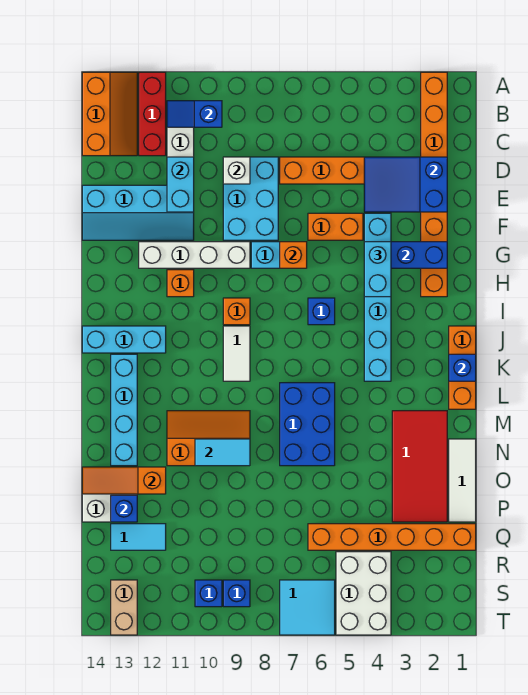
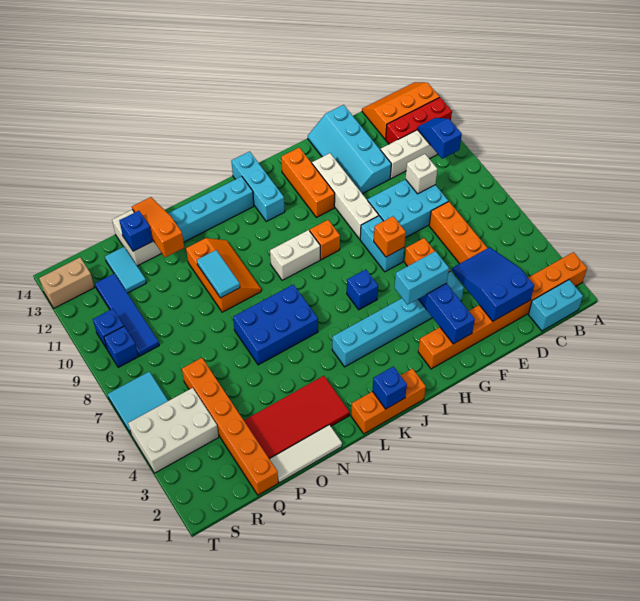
orange 2x3 slope [82,72,137,156] -> orange 2x3 slope turned to [362,82,439,139]
cyan 1x2 brick [167,157,194,212] -> cyan 1x2 brick moved to [528,280,583,331]
orange 1x1 brick [167,270,194,297] -> orange 1x3 brick [281,148,335,217]
white 1x2 tile [223,326,250,381] -> white 1x2 brick [270,230,320,280]
none -> blue 1x4 tile [95,274,159,356]

